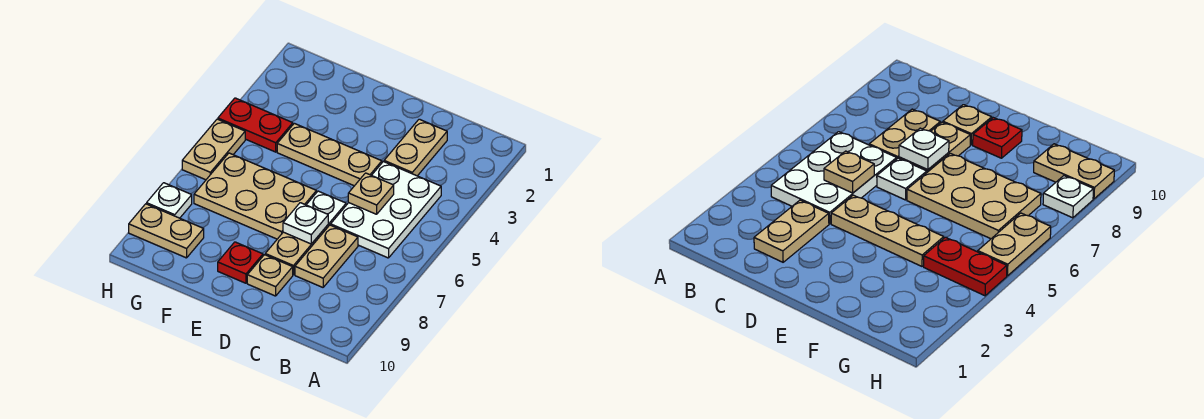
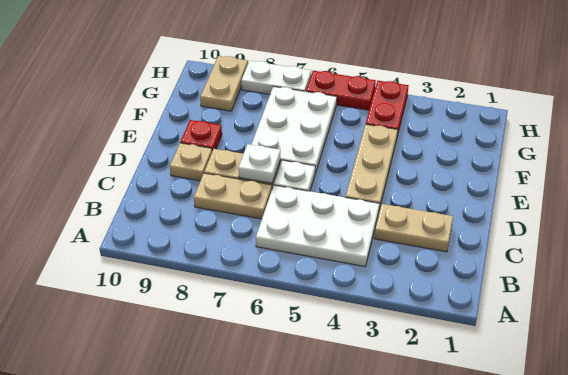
tan 1x1 plate [348,173,394,214] -> none
tan 2x3 plate [194,153,316,239] -> white 2x3 plate [251,86,337,173]
tan 1x2 plate [182,119,245,180] -> red 1x2 plate [306,71,376,110]
white 1x1 plate [147,183,192,218] -> white 1x2 plate [241,61,311,94]

